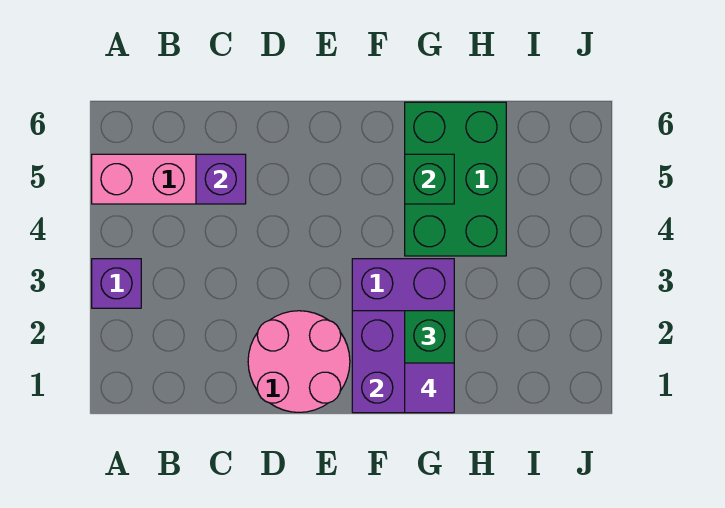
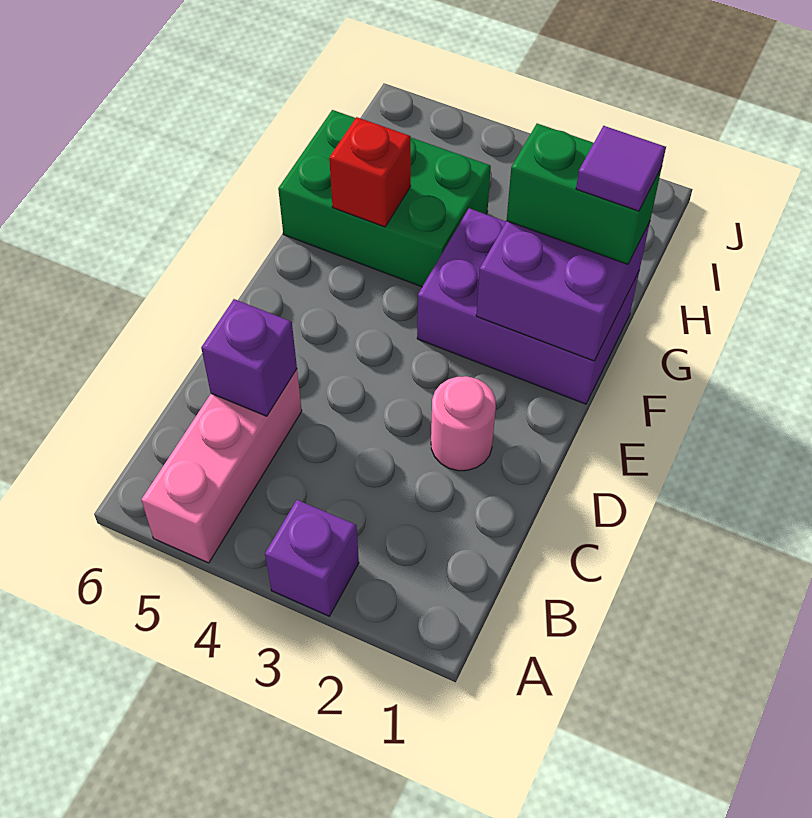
pink 2x2 round brick [248,311,350,412] -> pink 1x1 round brick [431,376,496,471]
green 1x1 brick [405,154,454,204] -> red 1x1 brick [329,117,411,227]

